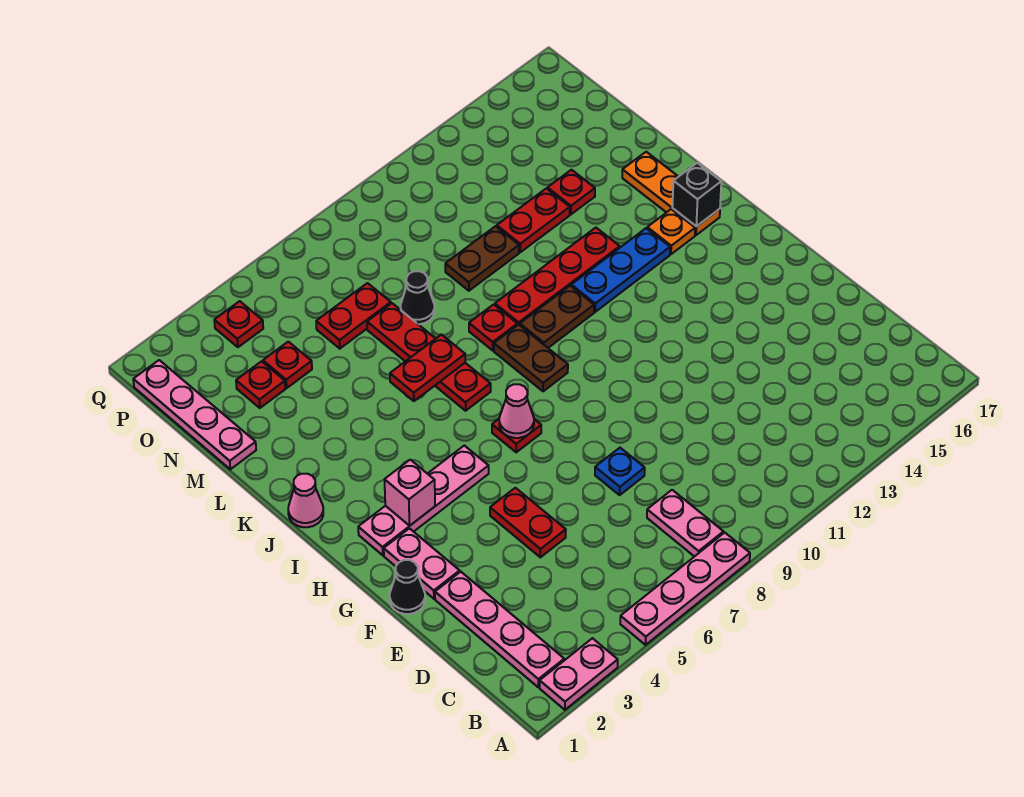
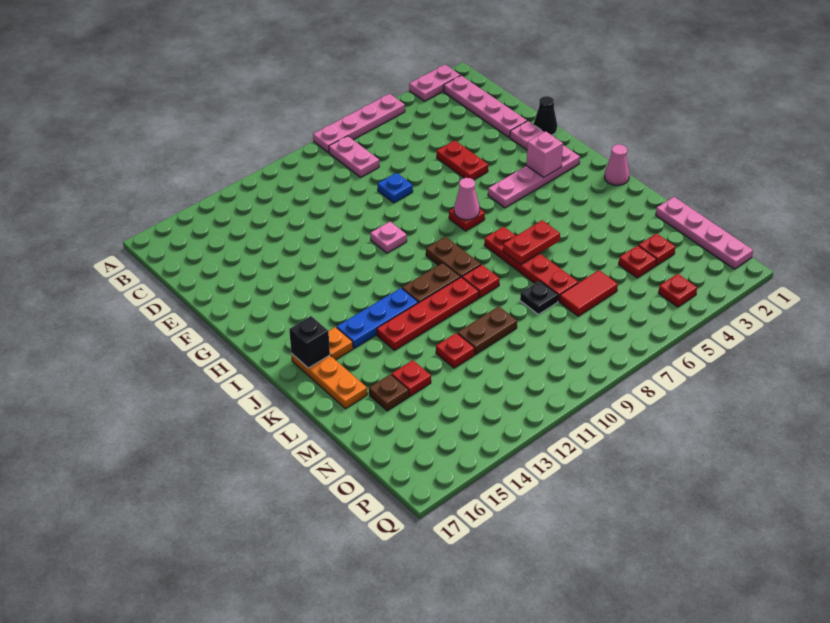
none -> pink 1x1 plate [370,222,407,253]
black 1x1 cone [401,271,435,324] -> black 1x1 plate [520,281,558,314]
red 1x2 plate [497,188,570,252] -> red 1x1 plate [436,333,475,368]
none -> brown 1x1 plate [369,374,409,411]
red 1x2 plate [316,283,391,349] -> red 1x2 tile [560,270,618,316]

